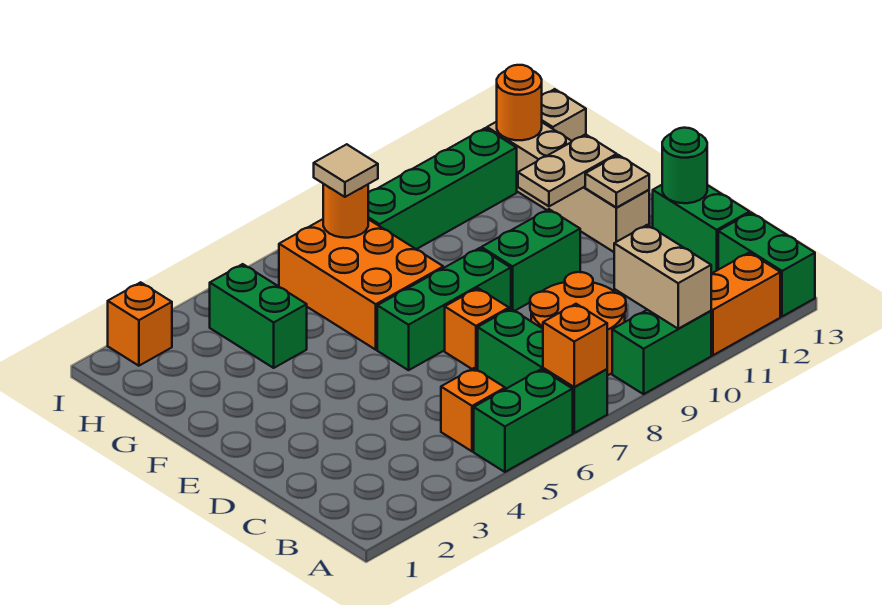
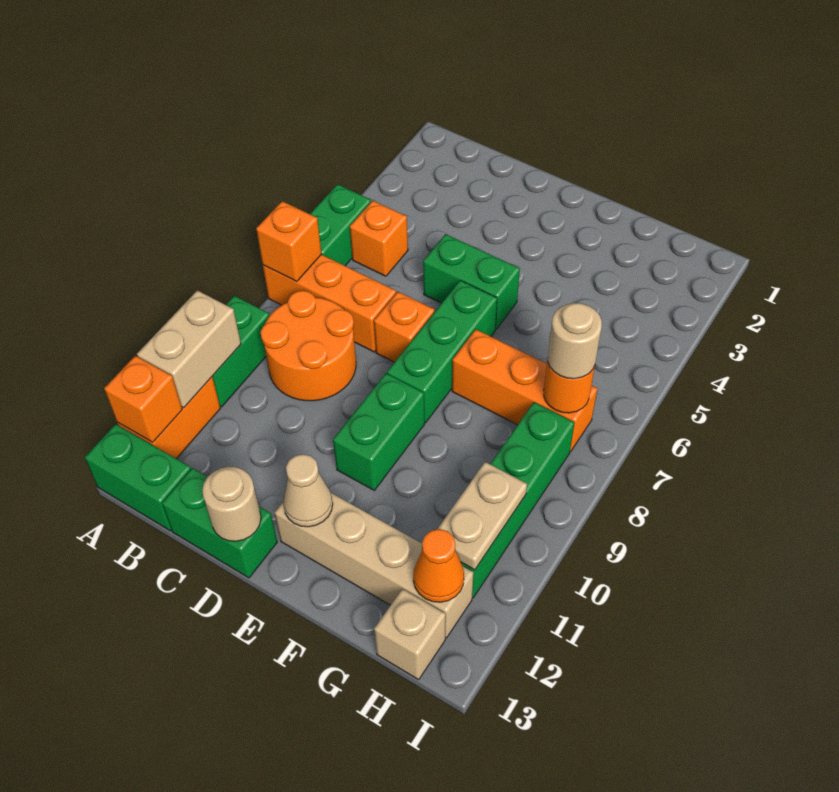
green 1x3 brick [478,309,607,433] -> orange 1x3 brick [263,254,396,352]
tan 1x2 brick [614,225,711,329] -> tan 1x2 brick turned to [137,290,241,408]
green 1x1 round brick [662,128,707,203] -> tan 1x1 round brick [202,467,261,541]
tan 1x1 plate [585,155,649,208] -> tan 1x1 cone [283,454,333,527]
orange 2x3 brick [279,219,443,350] -> orange 1x3 brick [452,329,597,452]
tan 1x2 plate [518,134,617,206] -> tan 1x2 plate moved to [438,462,527,570]
green 1x2 brick [210,264,307,368] -> green 1x2 brick moved to [423,234,520,329]
tan 1x1 tile [314,144,378,197] -> tan 1x1 round brick [548,303,602,379]
orange 1x1 round brick [497,65,542,140] -> orange 1x1 cone [413,529,464,602]
orange 1x1 brick [108,282,172,366] -> orange 1x1 brick moved to [104,356,182,442]

